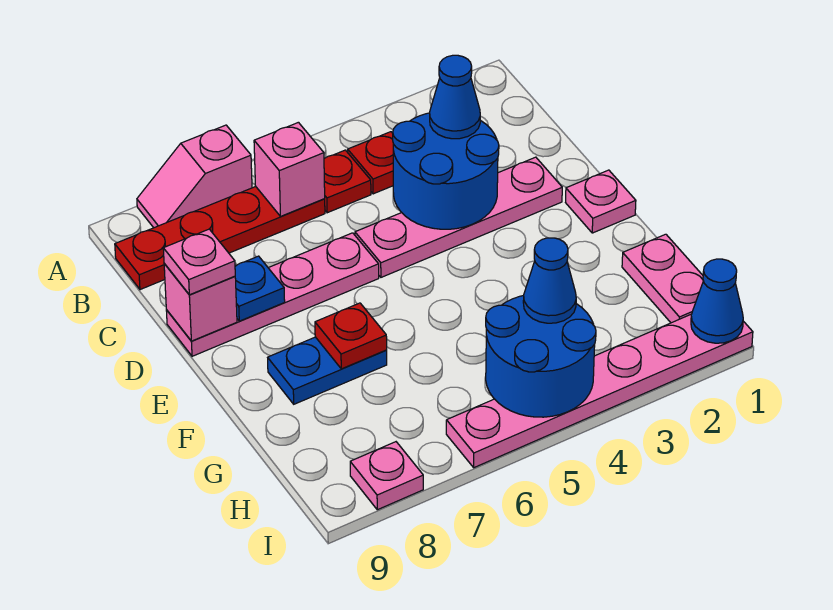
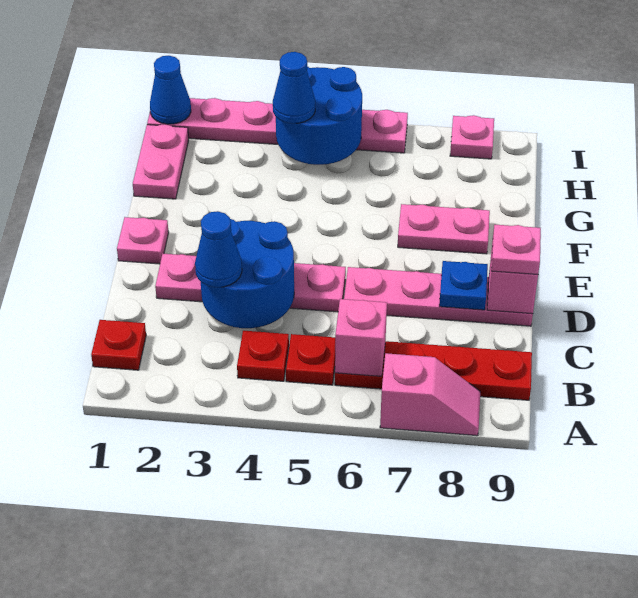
blue 1x2 plate [268,337,387,404] -> pink 1x2 plate [398,204,490,254]
red 1x1 plate [315,303,387,369] -> red 1x1 plate moved to [91,320,146,370]

